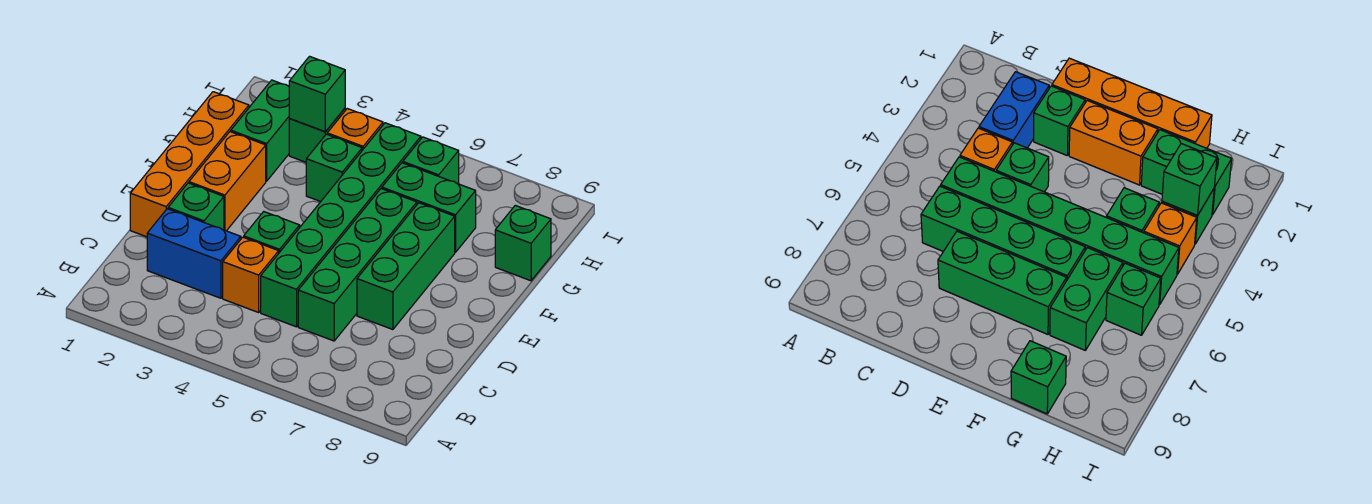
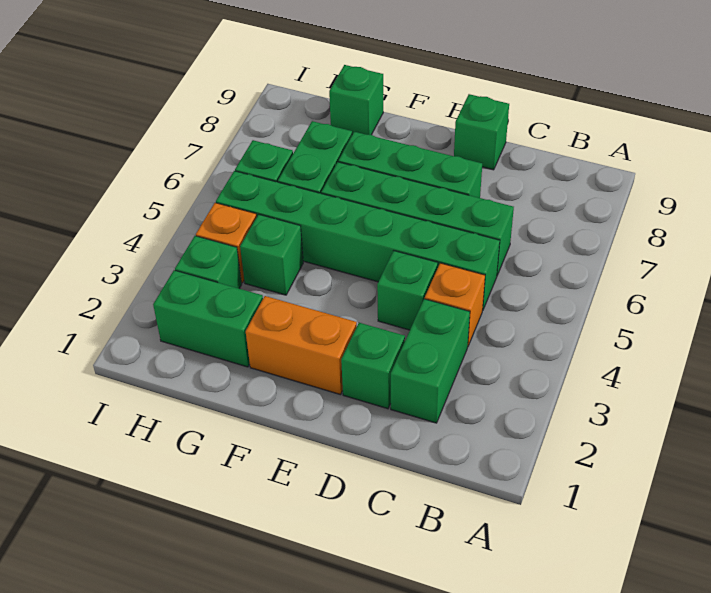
blue 1x2 brick [147,209,241,298] -> green 1x2 brick [391,299,470,423]
orange 1x4 brick [130,92,249,237] -> none
green 1x1 brick [289,56,345,132] -> green 1x1 brick moved to [454,94,509,170]

